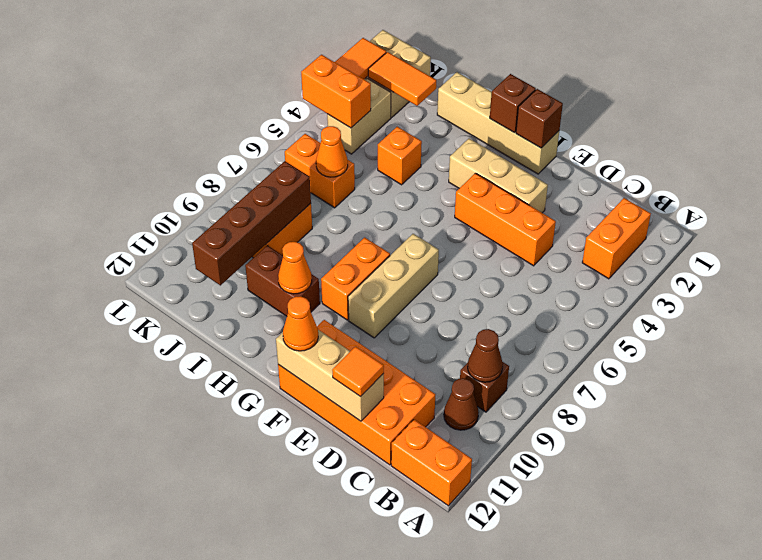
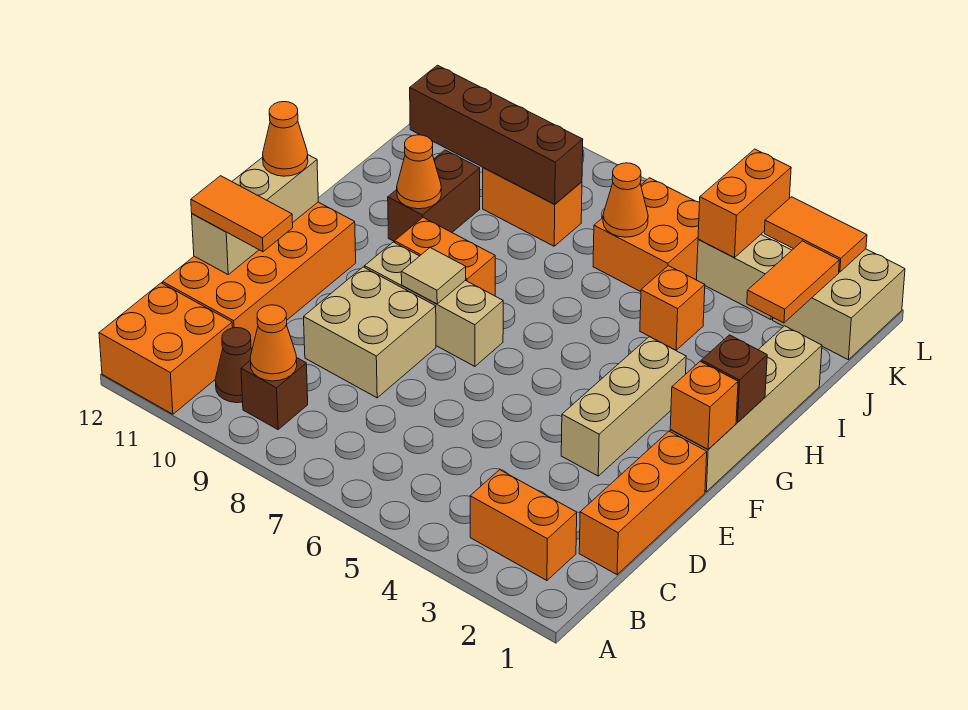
orange 1x2 brick [391,420,472,506] -> orange 2x2 brick [99,283,233,414]
brown 1x1 cone [468,329,503,382] -> orange 1x1 cone [250,305,297,381]
orange 1x3 brick [455,173,556,266] -> orange 1x3 brick moved to [579,431,707,575]
none -> tan 2x2 brick [304,267,436,398]
orange 1x1 tile [332,346,384,397] -> orange 1x2 tile [191,176,293,252]
brown 1x1 brick [516,89,563,148] -> orange 1x1 brick [670,361,738,449]
none -> tan 1x1 tile [401,248,466,304]
orange 1x2 brick [285,134,355,208] -> orange 2x2 brick [593,178,700,292]

